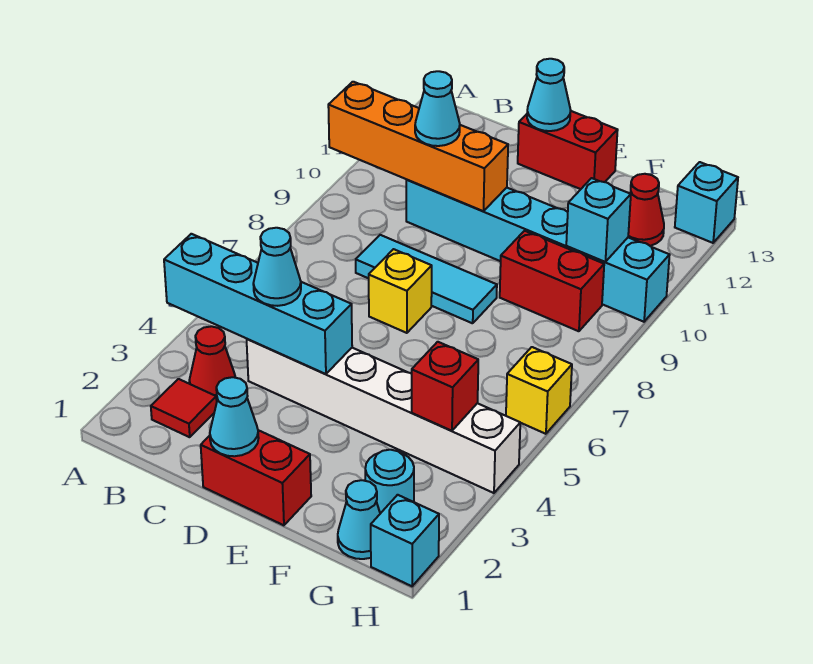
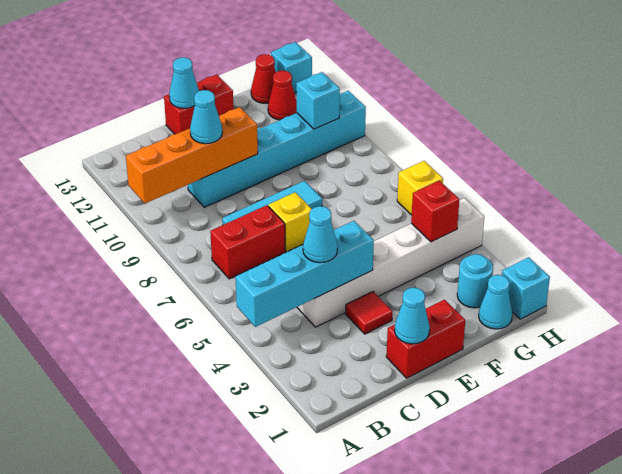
red 1x1 tile [151,379,217,437] -> red 1x1 tile moved to [346,292,393,334]
red 1x1 cone [189,326,236,400] -> red 1x1 cone moved to [251,54,276,103]
red 1x2 brick [500,231,604,331] -> red 1x2 brick moved to [210,205,285,279]

